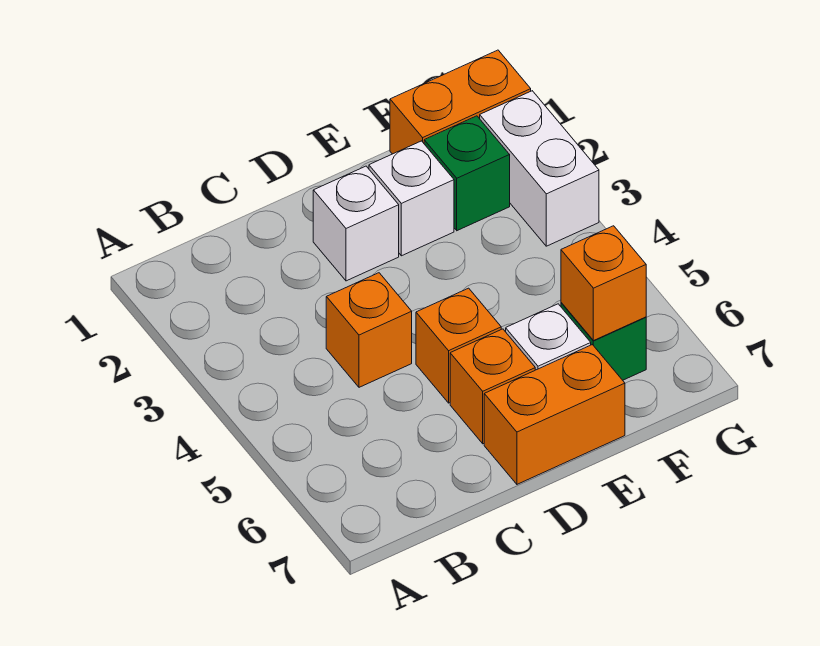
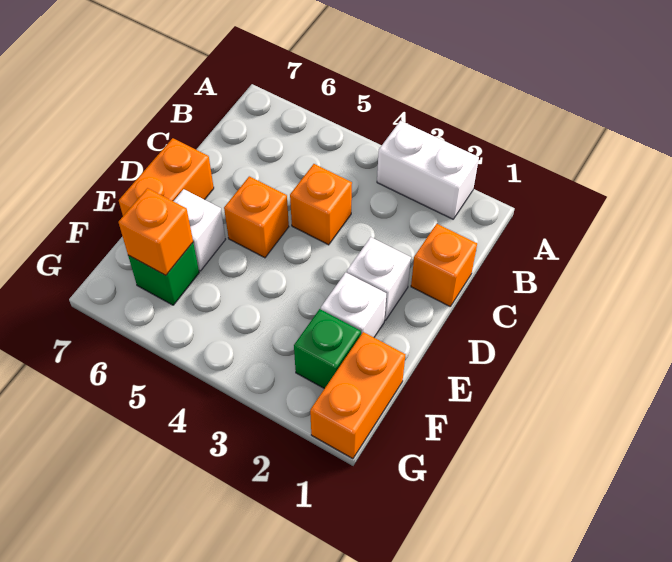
orange 1x1 brick [450,329,535,444] -> orange 1x1 brick moved to [411,224,477,306]
white 1x2 brick [480,91,599,246] -> white 1x2 brick moved to [377,121,479,219]

